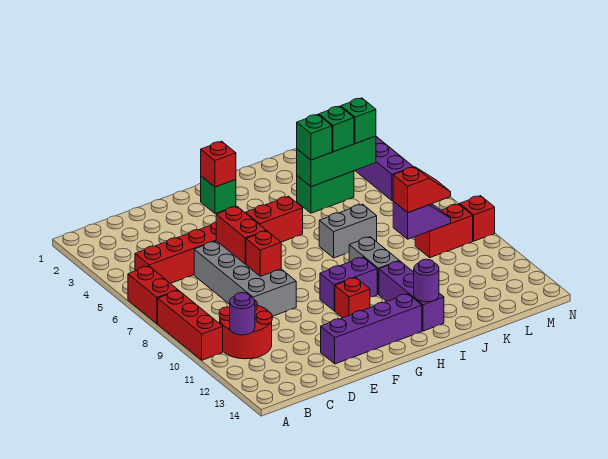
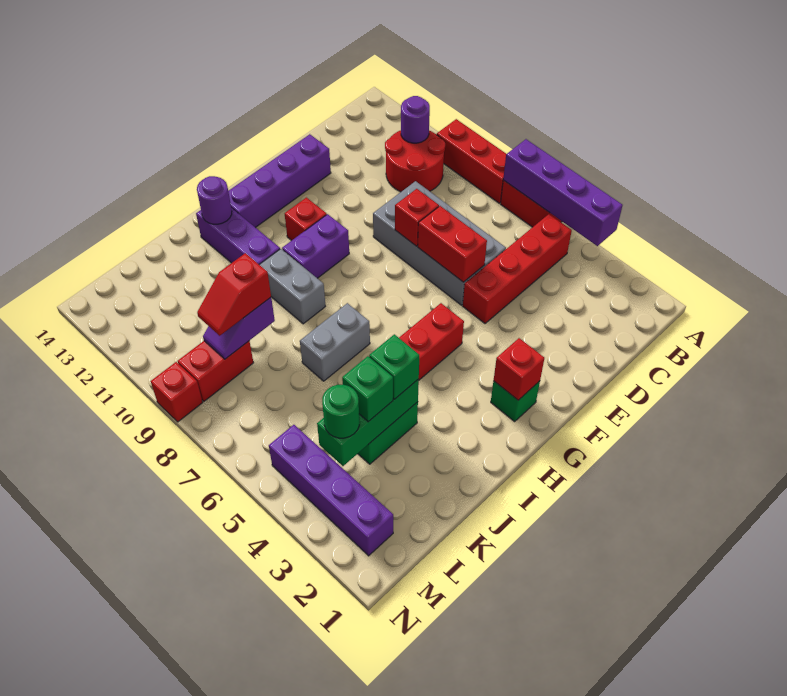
none -> purple 1x4 brick [503,139,623,246]
green 1x1 brick [341,98,376,144] -> green 1x1 round brick [322,385,359,438]

